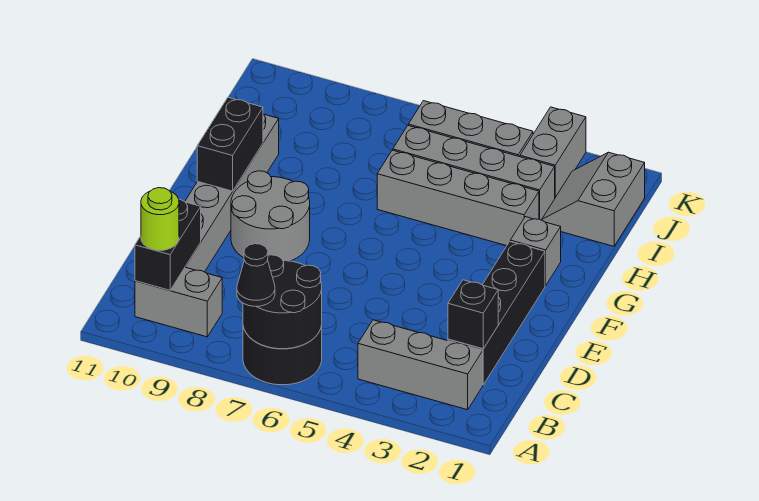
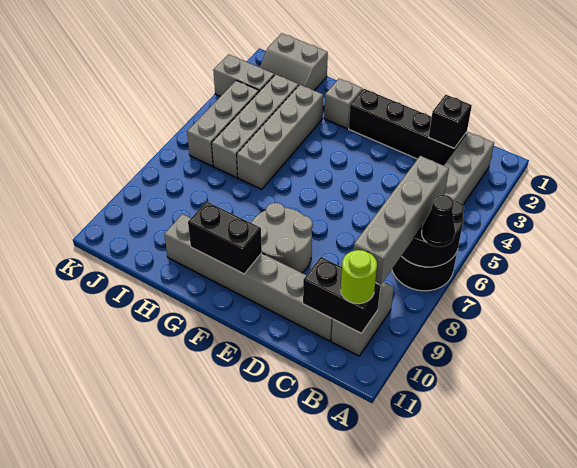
none -> grey 1x4 brick [353,156,449,284]

